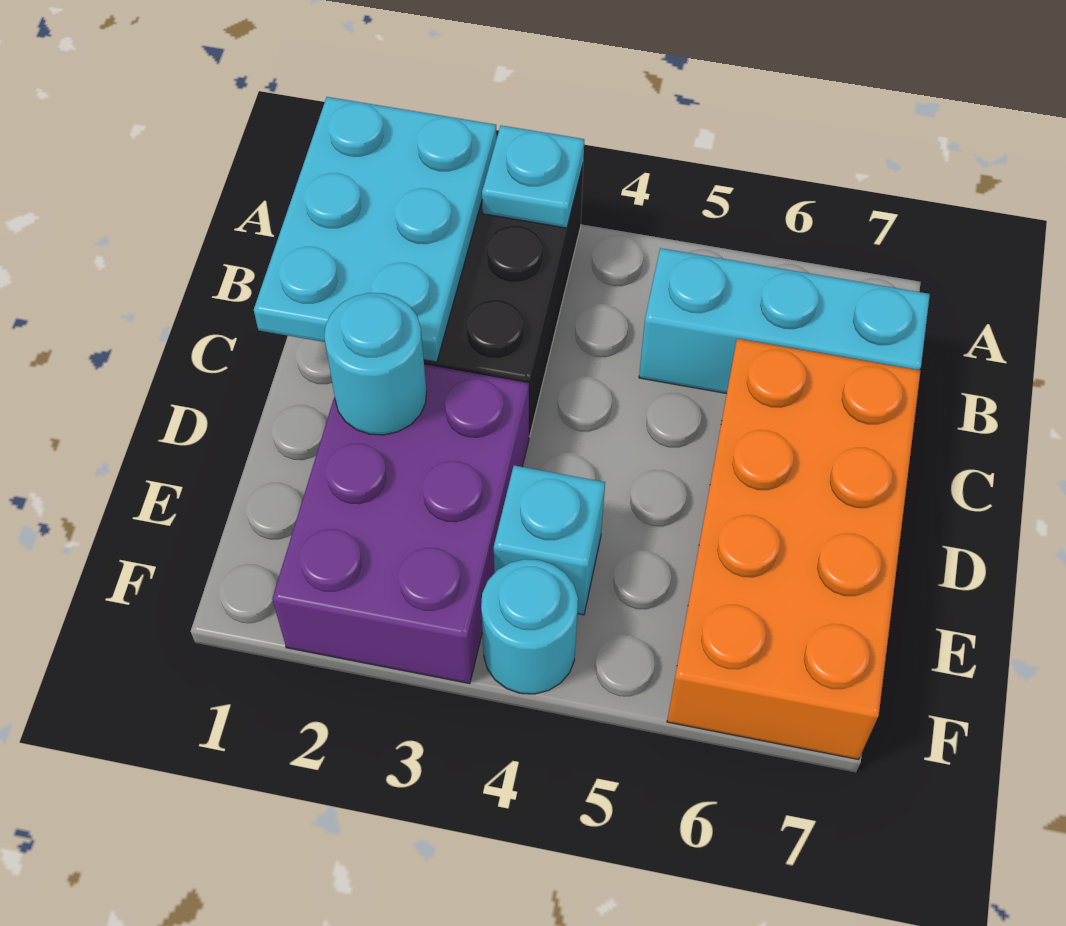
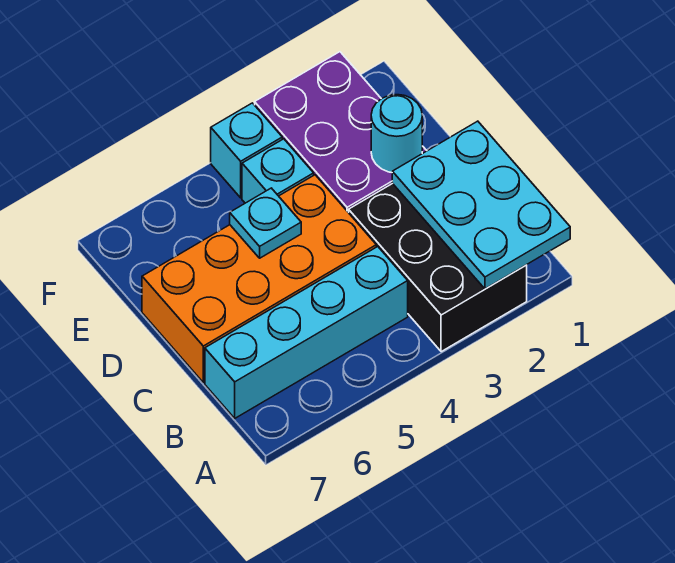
cyan 1x1 plate [482,125,584,228] -> cyan 1x1 plate moved to [230,188,301,258]
cyan 1x3 brick [639,248,930,394] -> cyan 1x4 brick [205,247,408,418]
orange 2x4 brick [667,339,920,759] -> orange 2x4 brick turned to [142,175,376,383]
cyan 1x1 round brick [481,559,578,694] -> cyan 1x1 brick [211,103,282,198]

